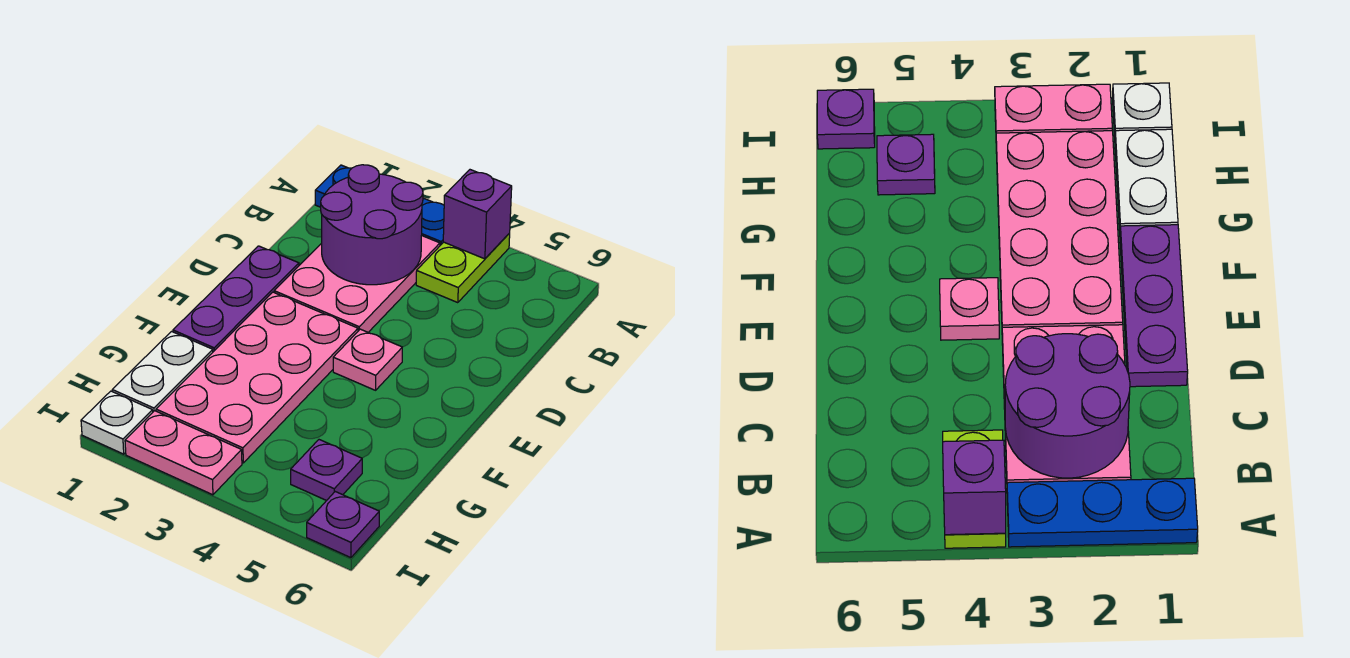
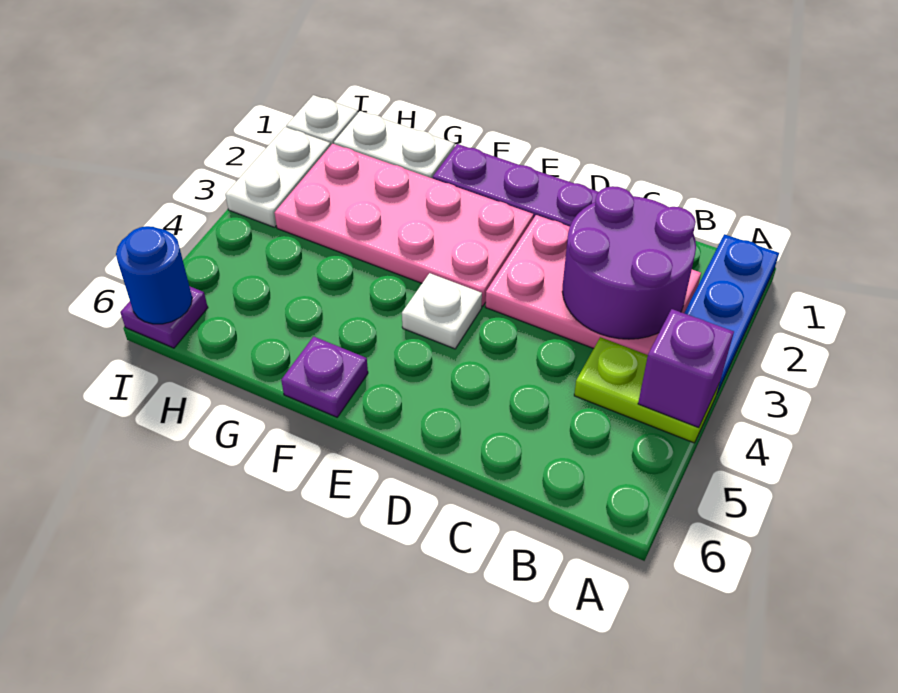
pink 1x1 plate [333,329,402,390] -> white 1x1 plate [402,273,482,349]
purple 1x1 plate [291,440,362,501] -> purple 1x1 plate moved to [281,337,368,417]
pink 1x2 plate [125,411,242,495] -> white 1x2 plate [225,127,330,227]
none -> blue 1x1 round brick [116,226,192,324]

